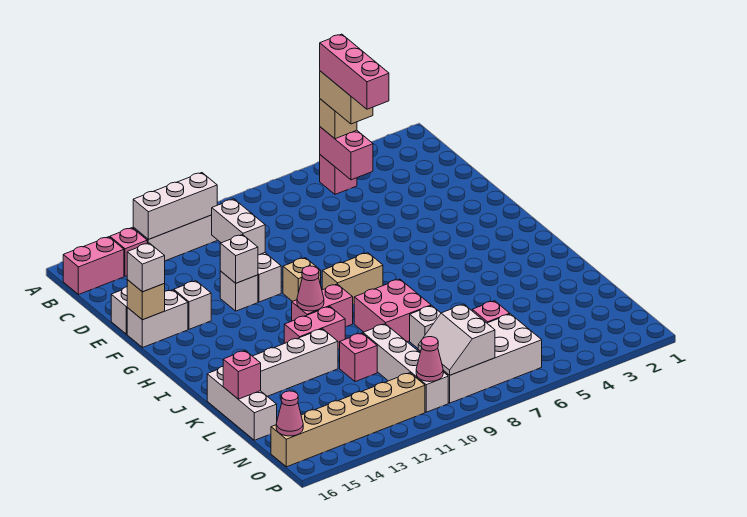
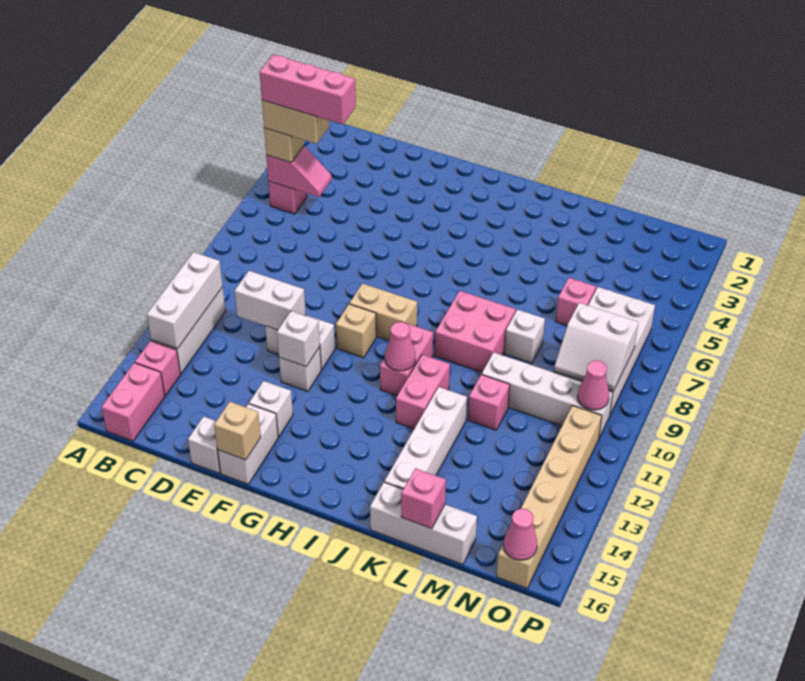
pink 1x2 brick [320,127,373,180] -> pink 1x2 slope [266,146,332,197]
white 1x1 brick [127,243,165,292] -> none
tan 1x2 brick [322,253,383,304] -> tan 1x2 brick turned to [350,283,417,341]

